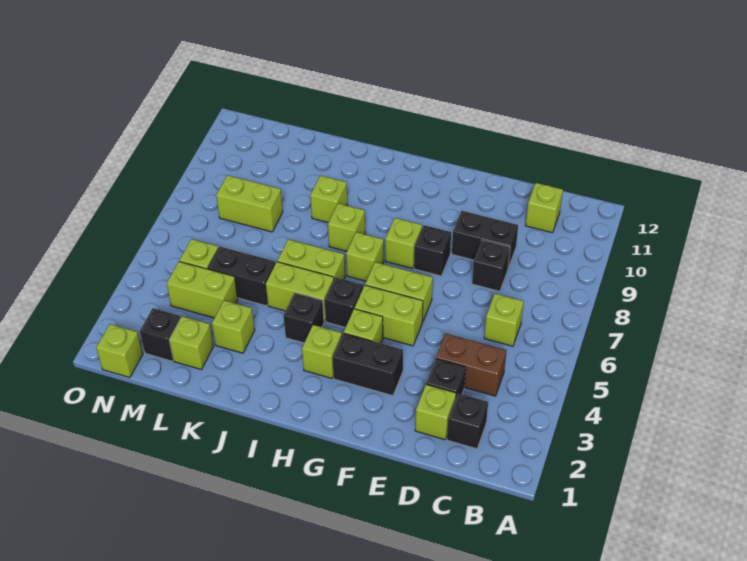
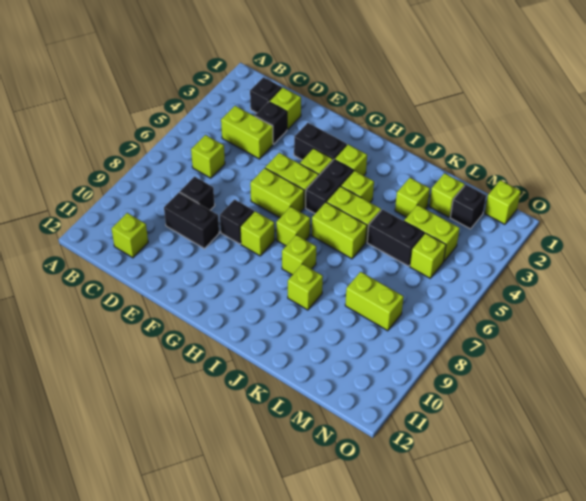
brown 1x2 brick [436,334,507,396] -> lime 1x2 brick [221,106,273,159]
black 1x1 brick [325,277,363,327] -> black 1x2 brick [306,159,353,213]
black 1x1 brick [283,293,324,343] -> lime 1x1 brick [341,171,374,202]

